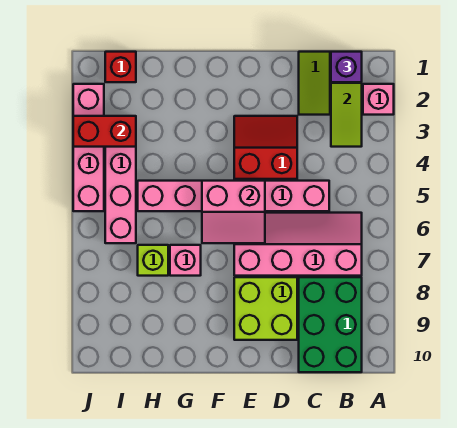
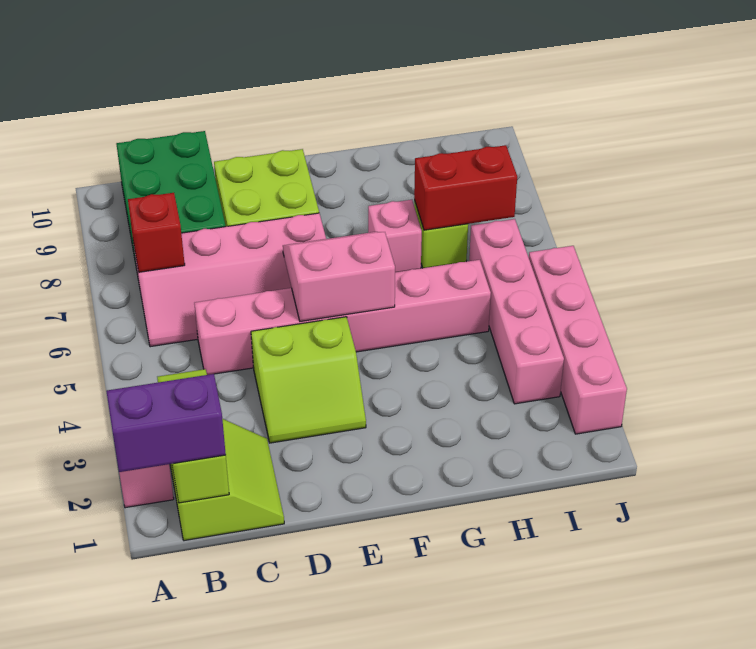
purple 1x1 brick [331,52,362,82] -> purple 1x2 brick [106,374,226,472]
red 2x2 slope [234,116,297,179] -> lime 2x2 slope [251,317,366,443]
red 1x1 brick [105,52,136,82] -> red 1x1 brick moved to [128,193,185,272]
red 1x2 brick [73,116,136,147] -> red 1x2 brick moved to [414,145,517,230]

